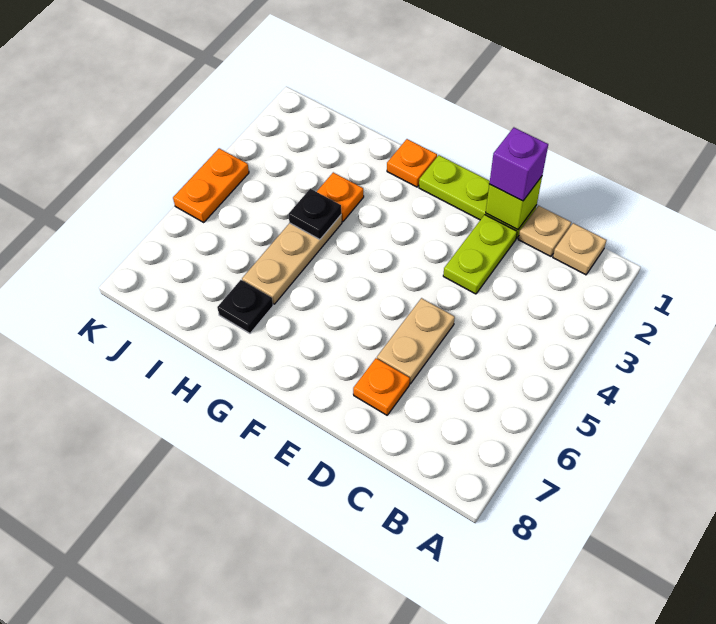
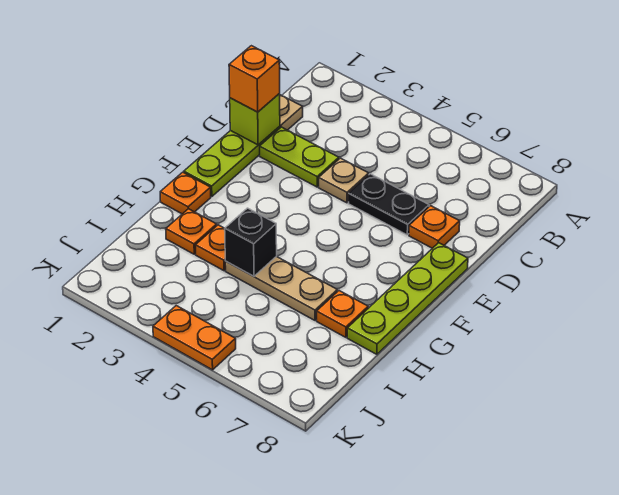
tan 1x1 plate [553,223,606,275] -> tan 1x1 plate moved to [319,158,369,203]
purple 1x1 brick [489,128,548,201] -> orange 1x1 brick [229,46,280,112]
tan 1x2 plate [377,298,455,384] -> black 1x2 plate [349,174,429,235]
none -> lime 1x4 plate [347,243,468,354]
none -> orange 1x1 plate [166,209,217,254]
black 1x1 plate [288,189,341,239] -> black 1x1 brick [225,208,277,276]
black 1x1 plate [217,280,273,333] -> orange 1x1 plate [317,291,368,337]

